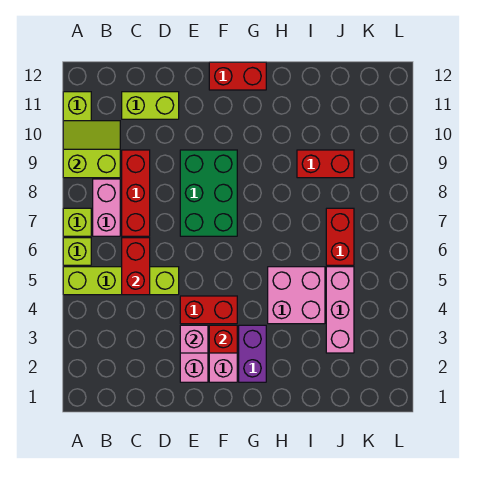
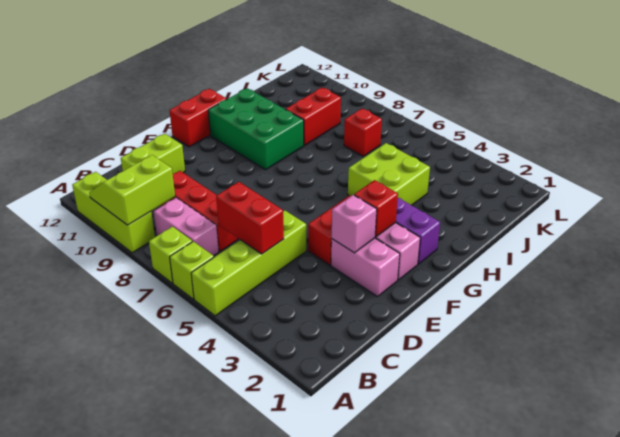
green 2x3 brick [180,150,237,236] -> green 2x3 brick moved to [208,88,304,170]
pink 2x2 brick [268,267,325,324] -> lime 2x2 brick [348,143,430,205]
pink 1x3 brick [326,267,354,353] -> none
red 1x2 brick [326,208,354,265] -> red 1x1 brick [344,109,382,156]

